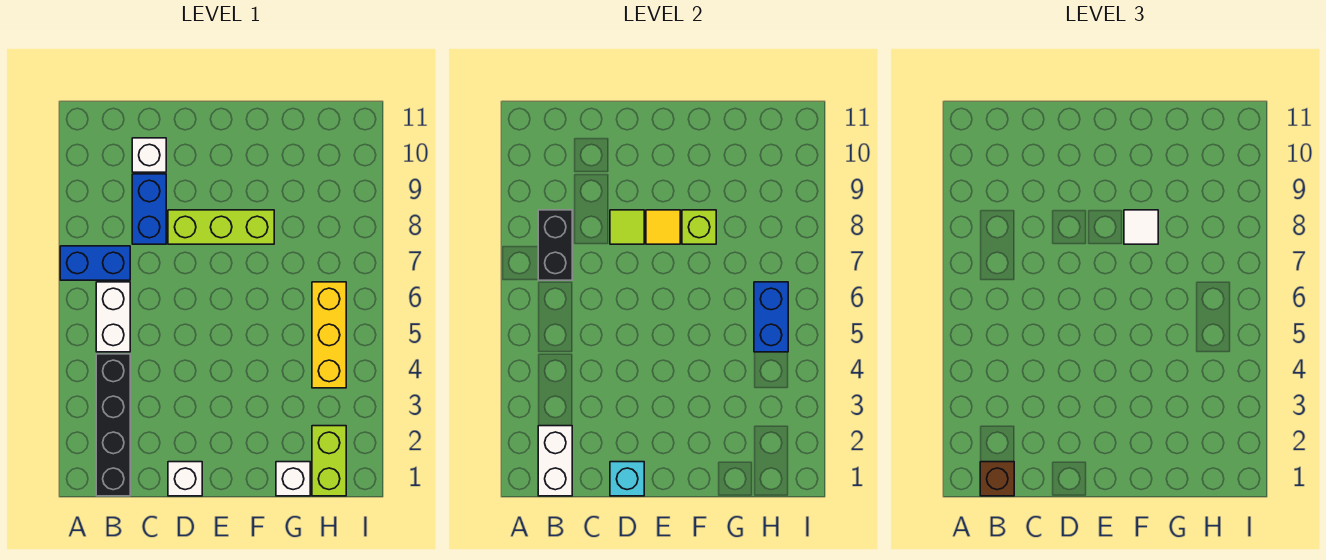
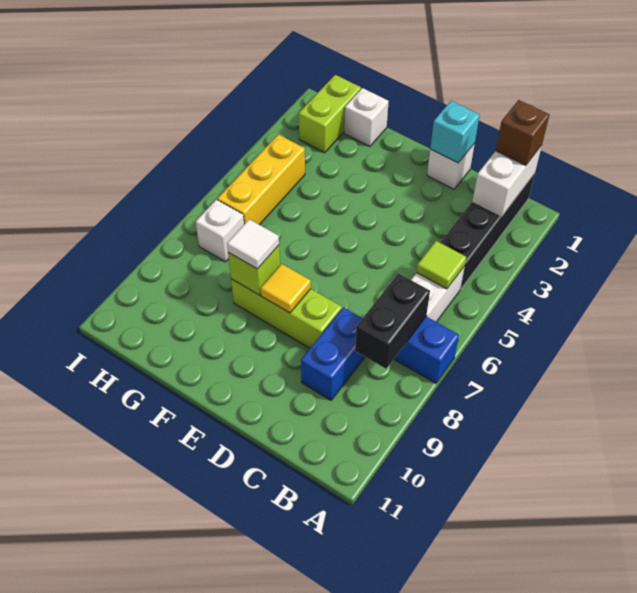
white 1x1 brick [132,138,166,172] -> white 1x1 brick moved to [196,200,244,262]
lime 1x1 tile [610,210,644,244] -> lime 1x1 tile moved to [417,241,466,289]
blue 1x2 brick [754,282,788,352] -> none

